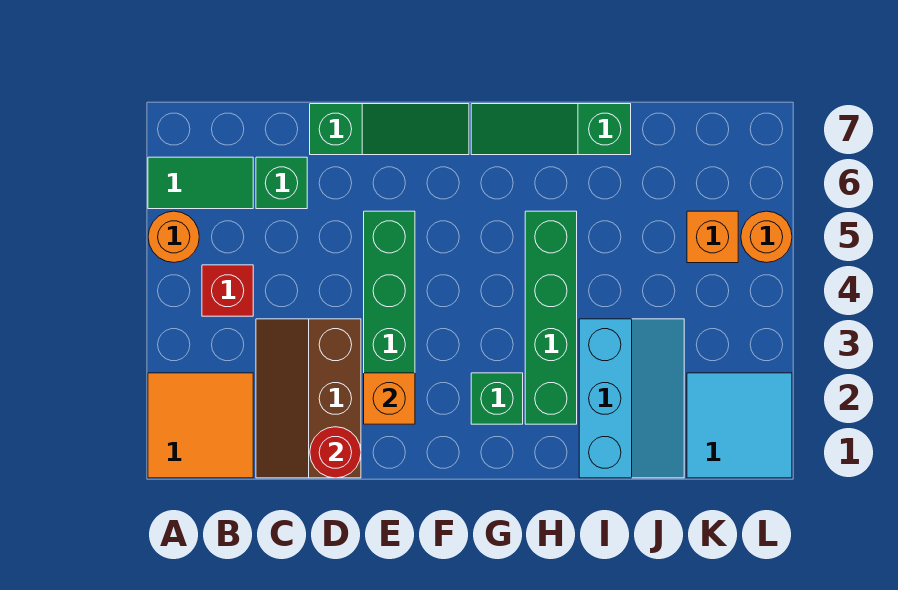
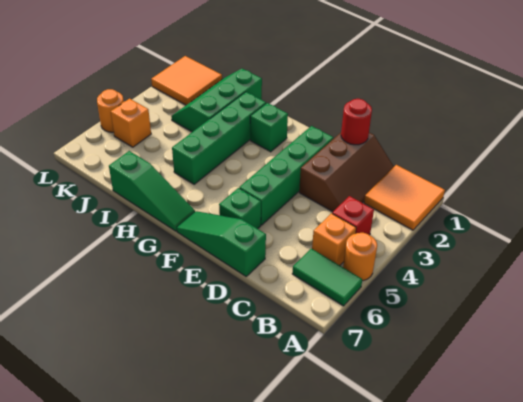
green 1x1 brick [256,157,307,209] -> green 1x1 brick moved to [219,188,261,229]
orange 1x1 brick [364,373,415,424] -> orange 1x1 brick moved to [312,213,356,265]
cyan 2x3 slope [579,319,684,478] -> green 2x3 slope [171,68,262,132]
cyan 2x2 tile [687,373,792,478] -> orange 2x2 tile [151,56,222,105]

